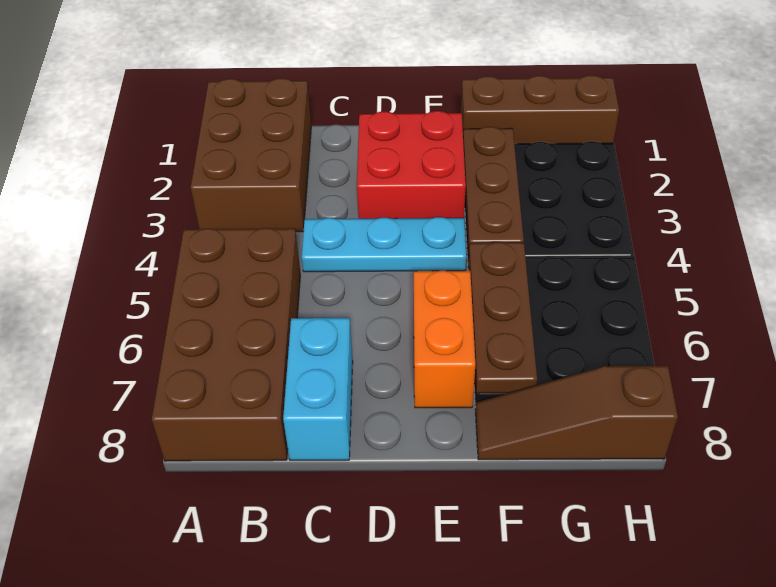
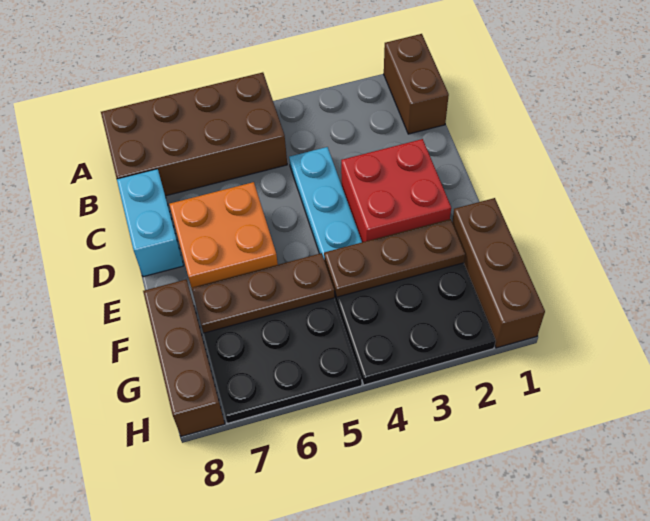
brown 2x3 brick [191,78,311,232] -> brown 1x2 brick [384,34,449,134]
cyan 1x2 brick [283,318,353,460] -> cyan 1x2 brick turned to [117,169,184,277]
orange 1x2 brick [414,271,475,408] -> orange 2x2 brick [169,182,278,288]
brown 1x3 slope [476,366,678,460] -> brown 1x3 brick [143,280,225,436]

